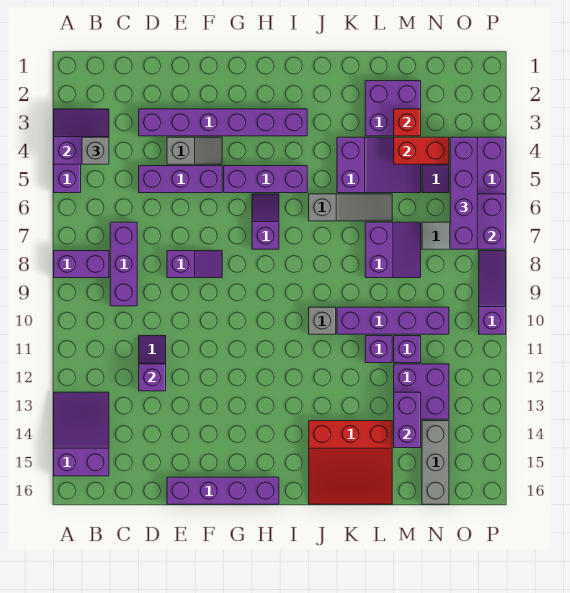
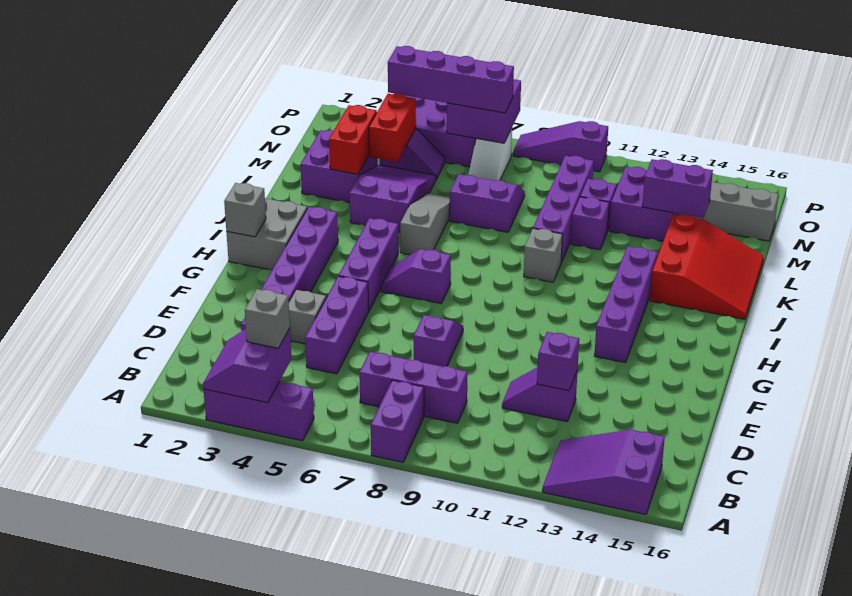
purple 1x4 brick [167,477,279,504] -> purple 1x4 brick moved to [594,246,658,363]
none -> grey 2x2 brick [226,198,307,270]
none -> grey 1x1 brick [224,183,266,237]
red 1x1 brick [394,109,421,136] -> red 1x2 brick [329,105,377,174]

